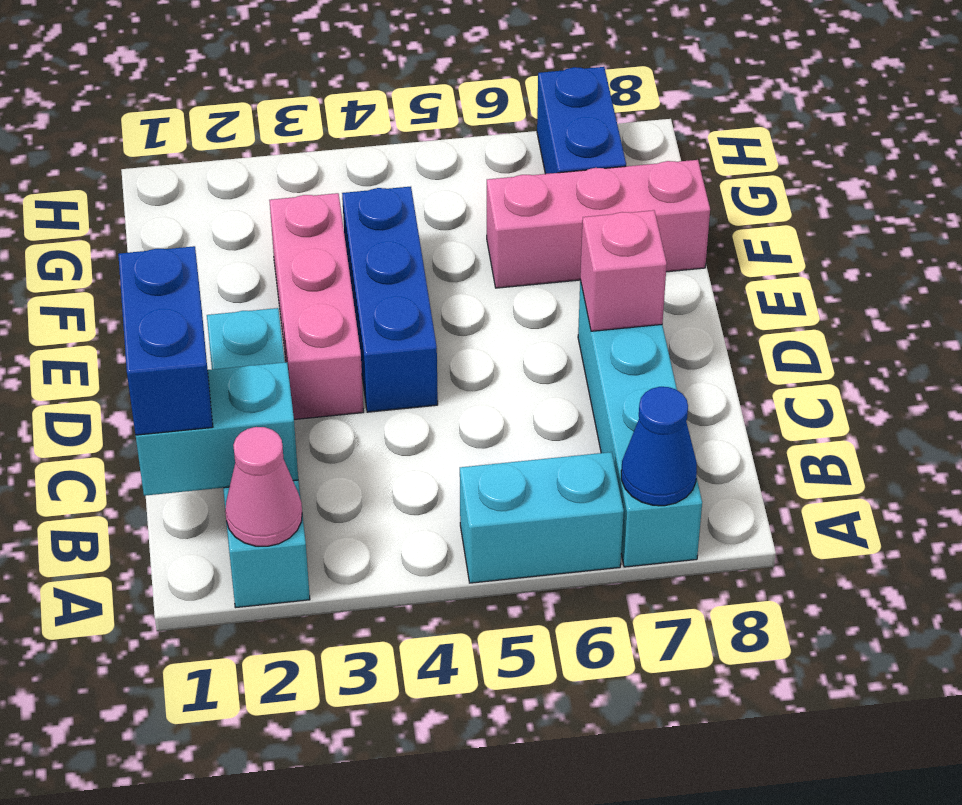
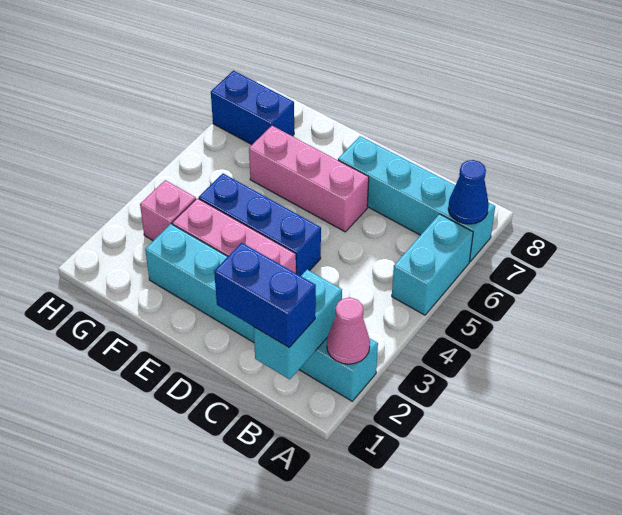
cyan 1x4 brick [207,308,310,608] -> cyan 1x6 brick [145,224,378,401]
pink 1x1 brick [580,210,667,331] -> pink 1x1 brick moved to [140,180,196,241]
pink 1x3 brick [487,160,710,288] -> pink 1x3 brick turned to [249,126,369,232]

